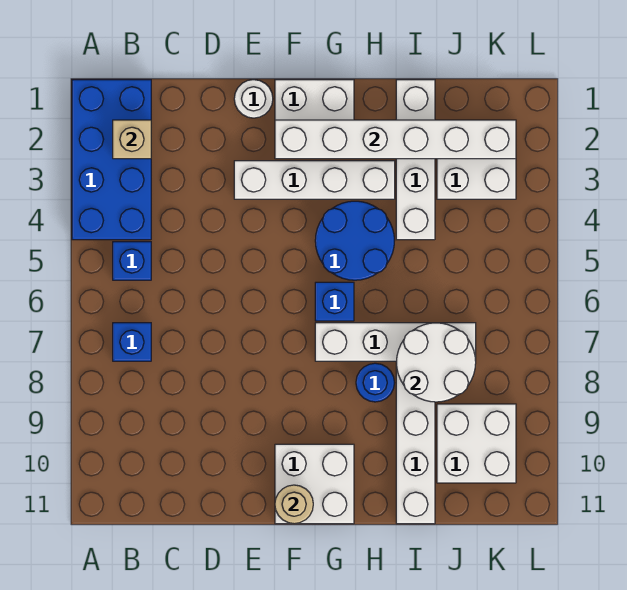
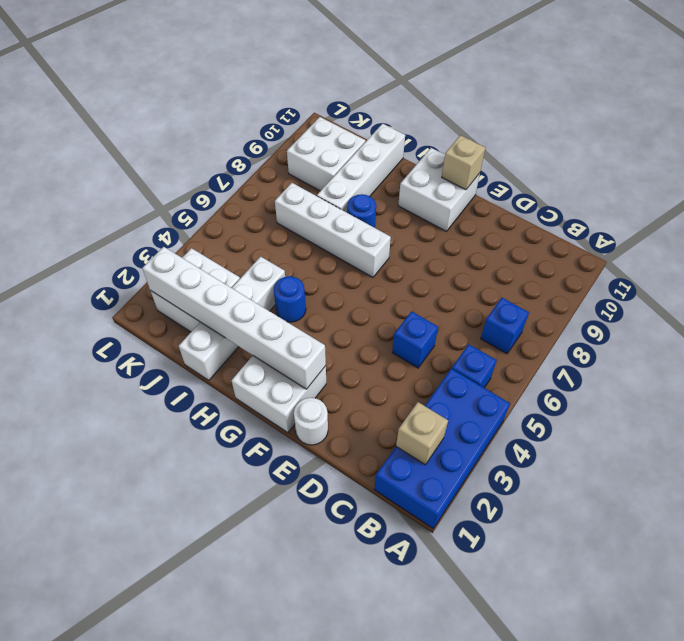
white 1x4 brick [234,161,395,199] -> none
tan 1x1 round brick [275,485,313,524] -> tan 1x1 brick [442,135,485,190]
blue 2x2 round brick [315,201,395,280] -> blue 1x1 round brick [274,276,306,322]
blue 1x1 brick [315,282,354,321] -> blue 1x1 brick moved to [392,311,438,368]
white 2x2 round brick [396,323,476,402] -> none

